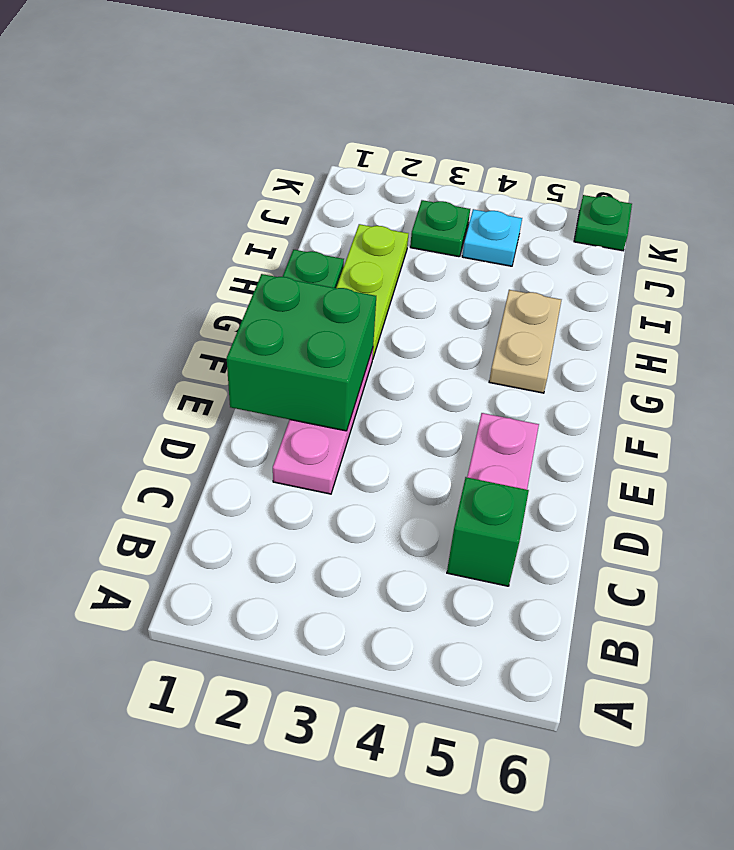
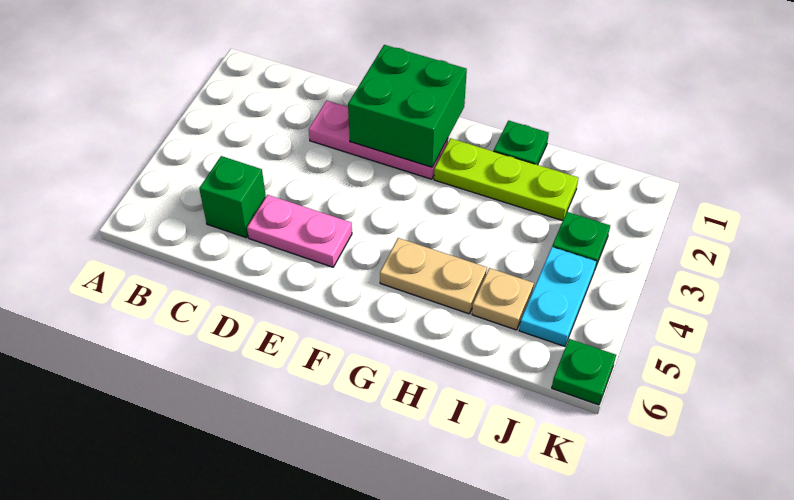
none -> tan 1x1 plate [472,268,534,330]
cyan 1x1 plate [462,209,522,266] -> cyan 1x2 plate [519,247,597,346]

